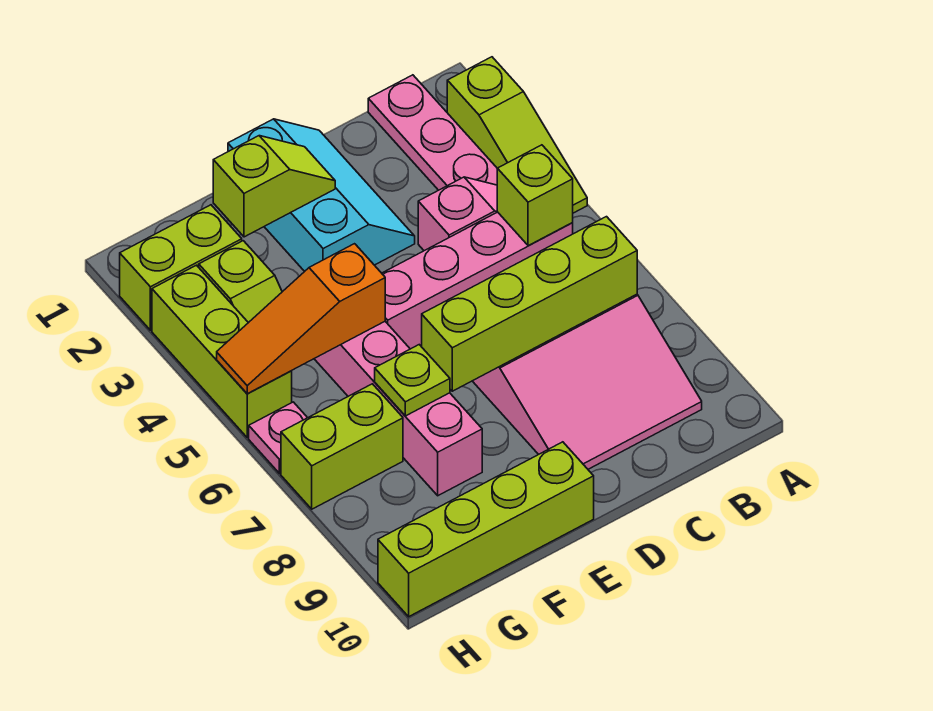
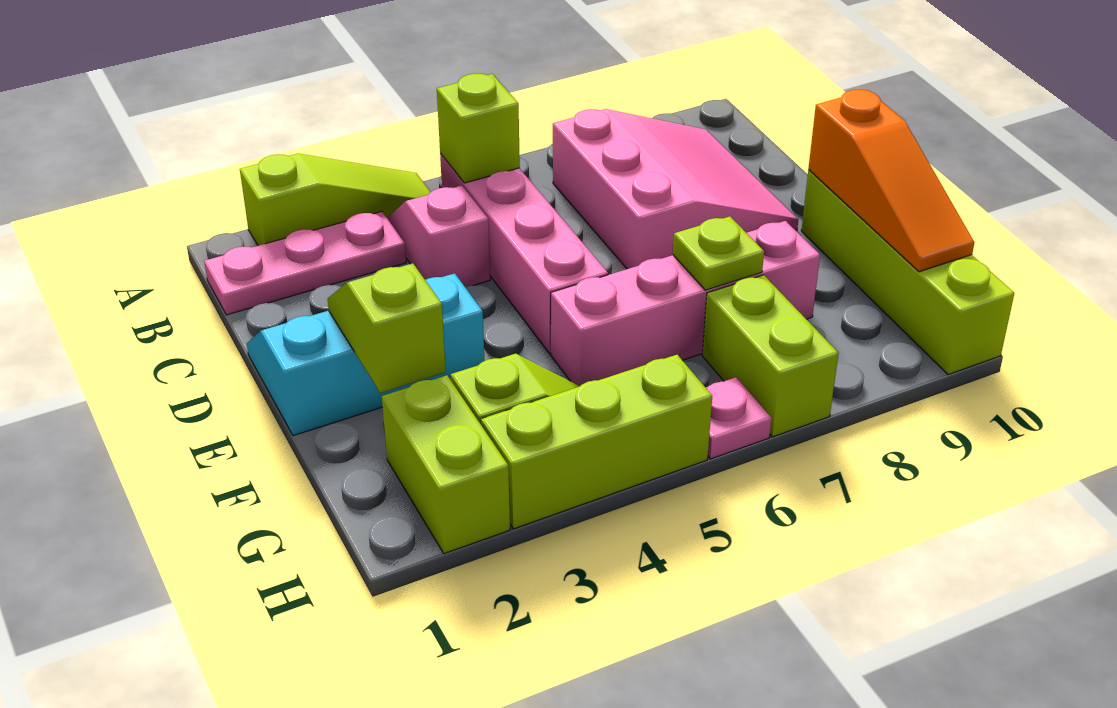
lime 1x4 brick [422,217,637,391] -> none
orange 1x3 slope [217,244,385,394] -> orange 1x3 slope moved to [808,90,975,272]

